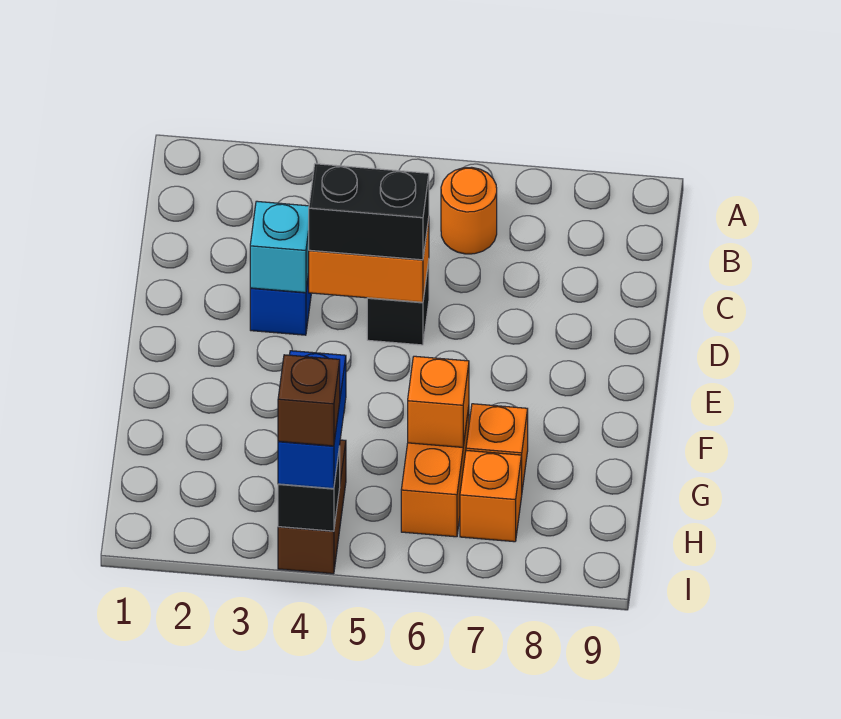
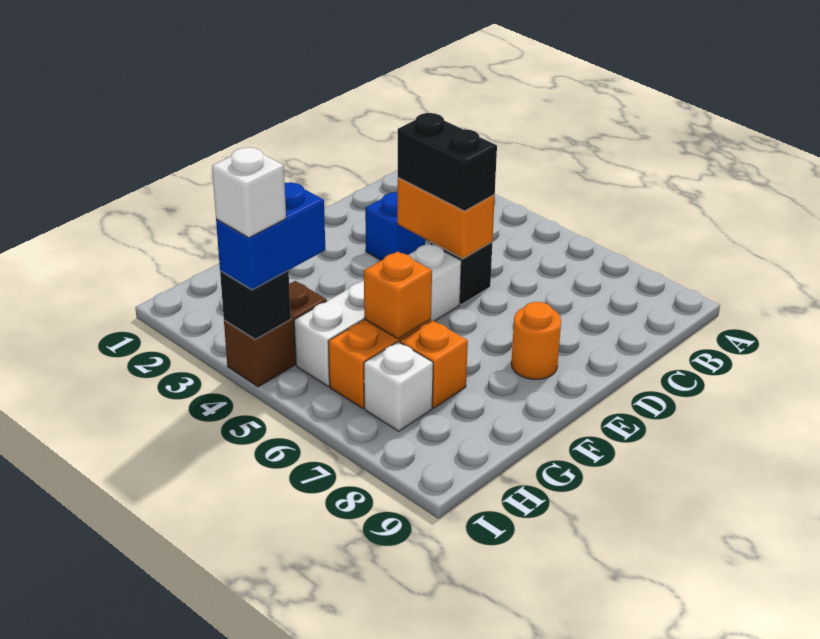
orange 1x1 round brick [441,167,497,254] -> orange 1x1 round brick moved to [511,302,561,379]
cyan 1x1 brick [250,201,309,293] -> none
none -> white 1x4 brick [294,243,461,386]
orange 1x1 brick [460,450,522,542] -> white 1x1 brick [364,342,433,431]
brown 1x1 brick [278,355,340,446] -> white 1x1 brick [212,147,286,238]

